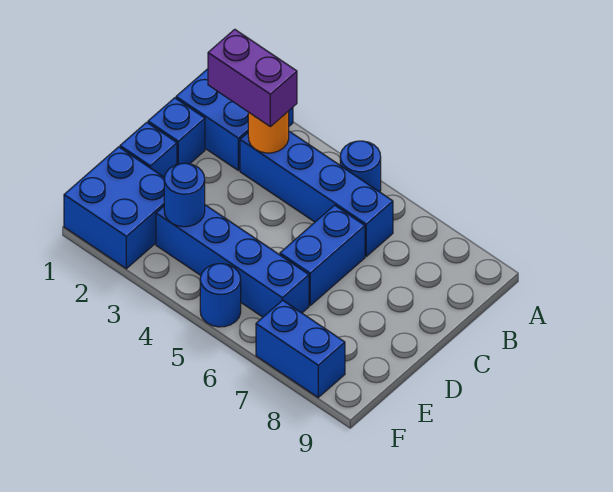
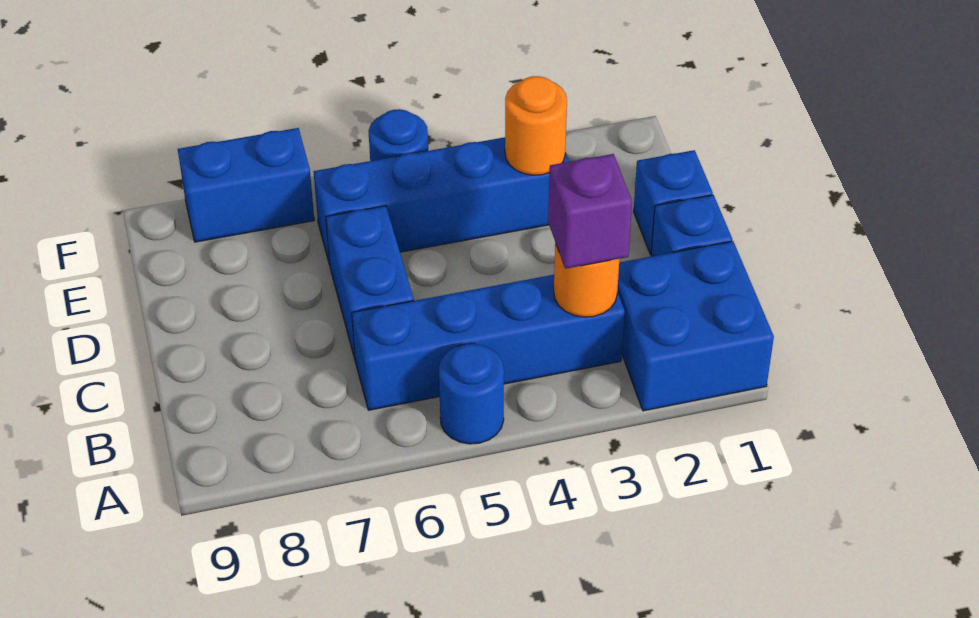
purple 1x2 brick [208,29,297,126] -> purple 1x1 brick [548,154,632,269]
blue 2x2 brick [64,147,164,269] -> none
blue 1x1 round brick [164,163,205,227] -> orange 1x1 round brick [505,76,567,175]

